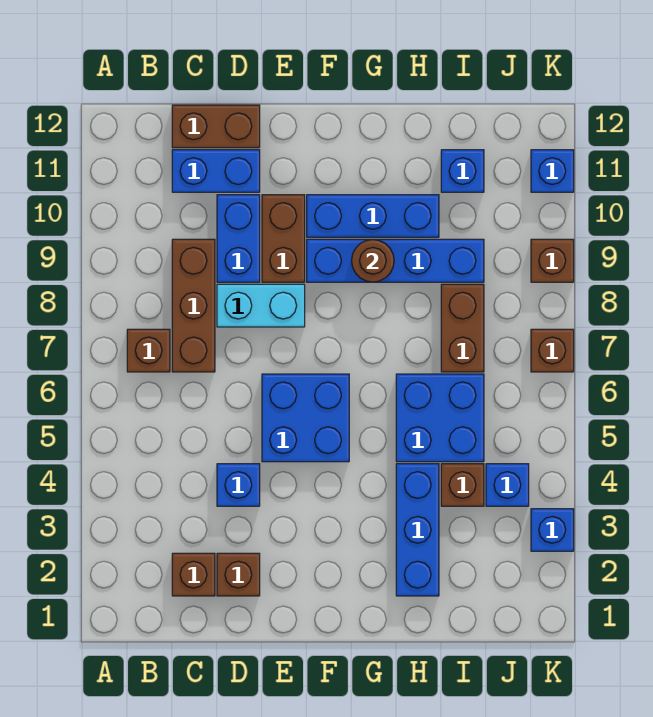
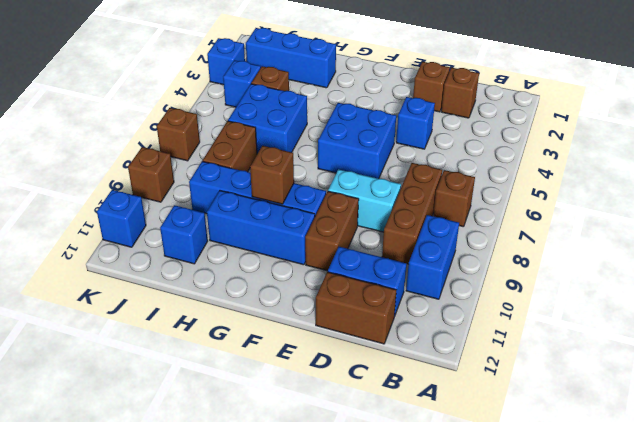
blue 1x2 brick [217,195,260,282] -> blue 1x2 brick moved to [406,215,459,299]
brown 1x1 round brick [352,240,394,282] -> brown 1x1 brick [250,146,294,204]
blue 1x3 brick [396,464,439,596] -> blue 1x3 brick turned to [246,28,336,88]

